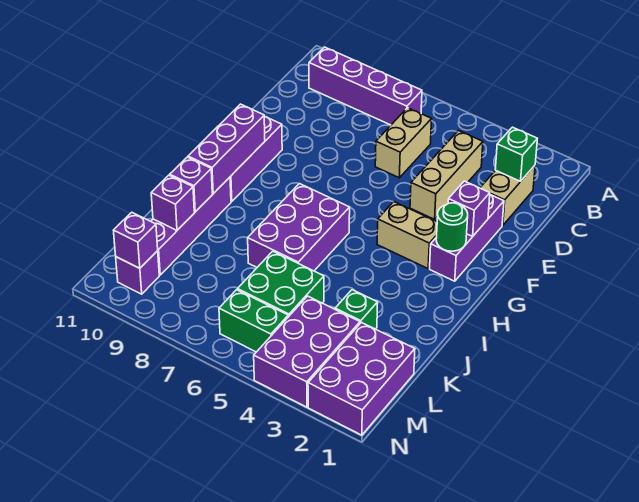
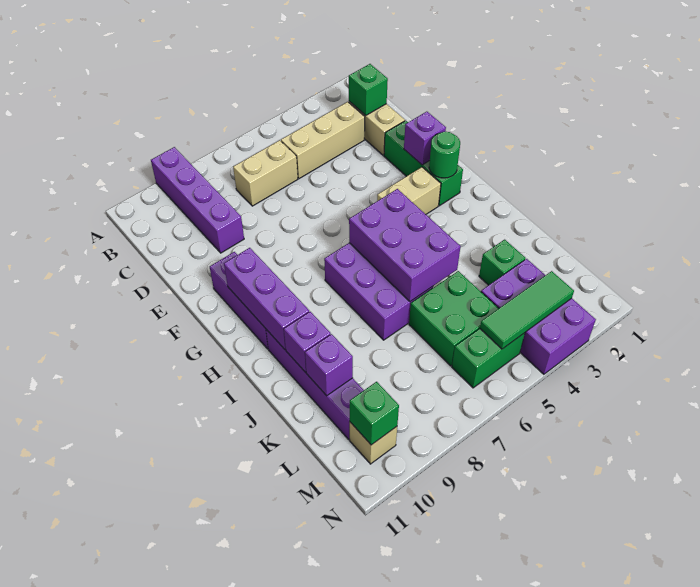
purple 1x4 brick [309,47,422,125] -> purple 1x4 brick turned to [151,147,244,253]
tan 1x3 brick [410,131,483,219] -> tan 1x3 brick turned to [281,102,365,179]
tan 1x2 brick [375,108,432,178] -> tan 1x2 brick turned to [233,140,298,206]
purple 1x3 brick [430,195,504,281] -> green 1x3 brick [384,121,463,206]
purple 2x3 brick [308,323,415,435] -> purple 2x3 brick moved to [349,189,461,301]
none -> green 1x3 tile [480,271,574,349]
purple 1x1 brick [116,251,159,294] -> tan 1x1 brick [350,422,397,464]
purple 1x1 brick [114,212,158,268] -> green 1x1 brick [350,382,399,445]

